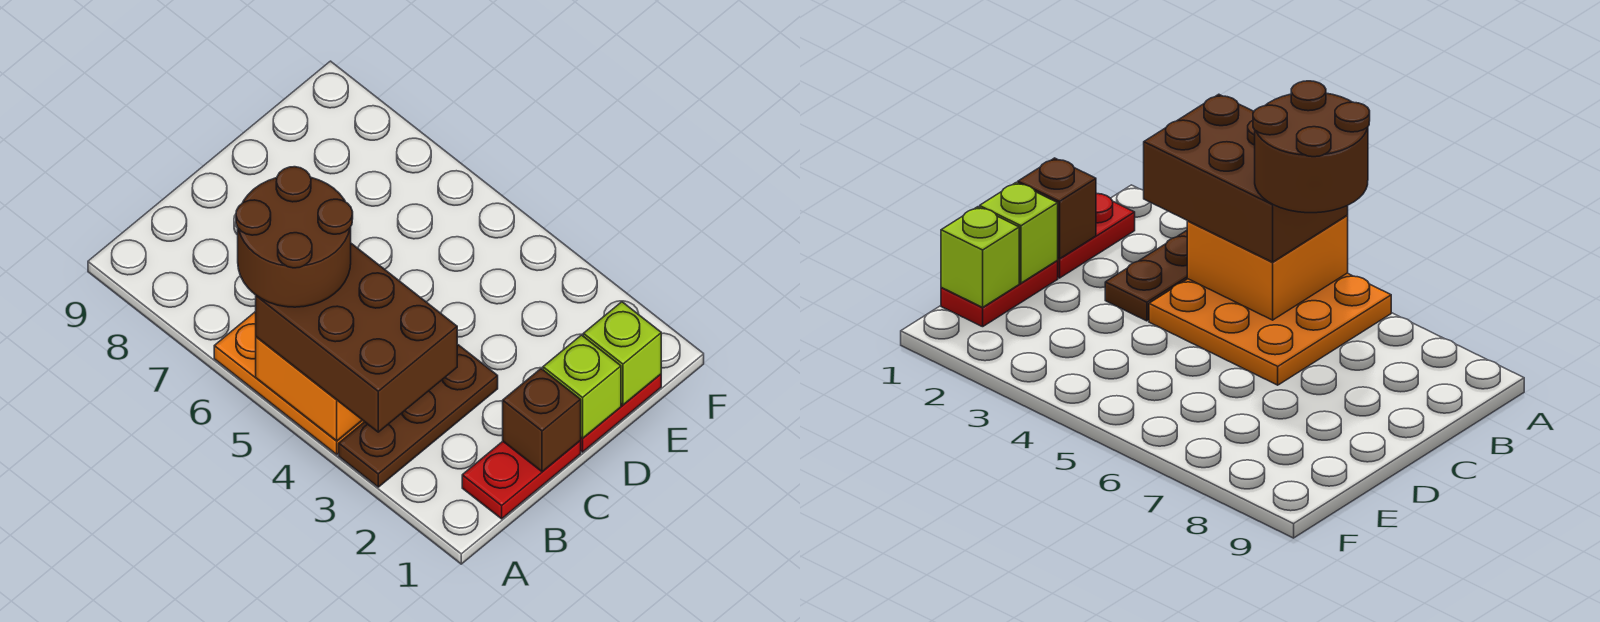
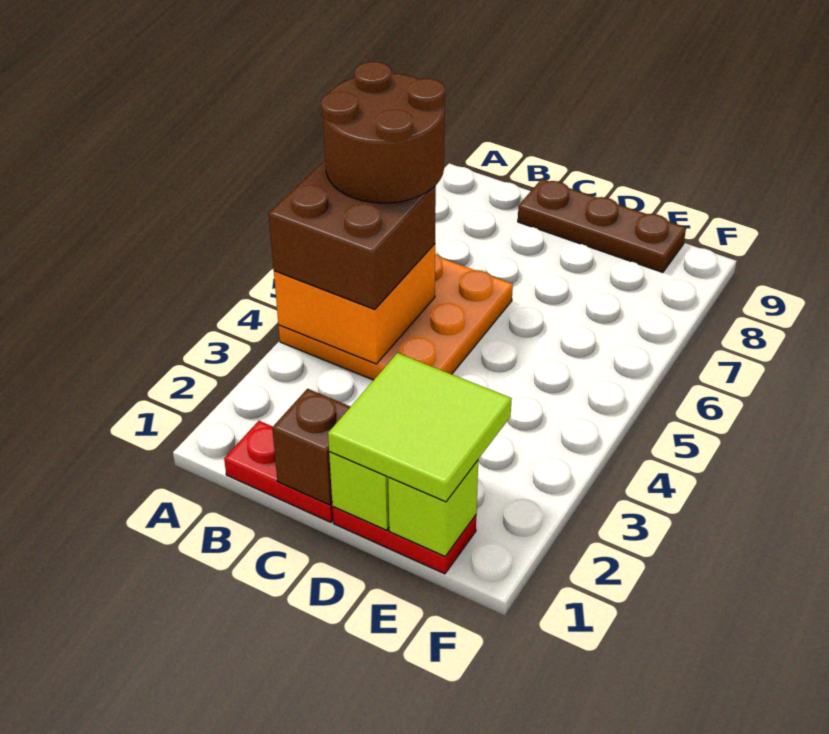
brown 1x3 plate [339,345,498,487] -> brown 1x3 plate moved to [518,179,686,272]
brown 2x3 brick [256,244,457,432] -> brown 2x2 brick [269,160,436,310]
none -> lime 2x2 tile [328,353,512,502]

